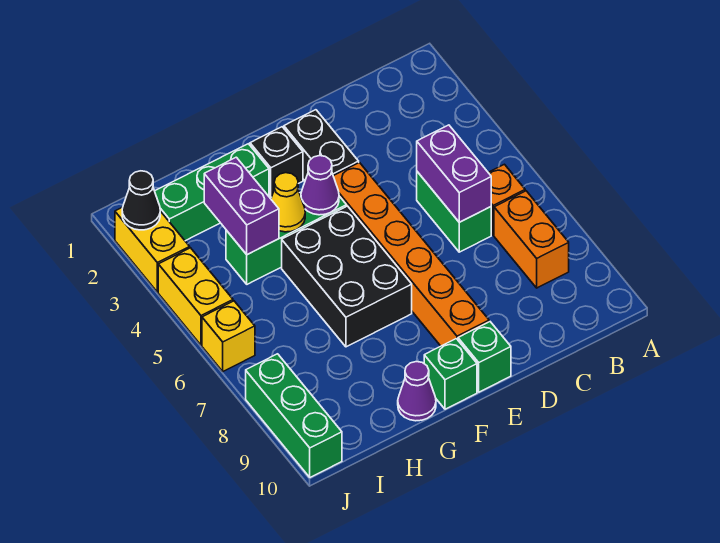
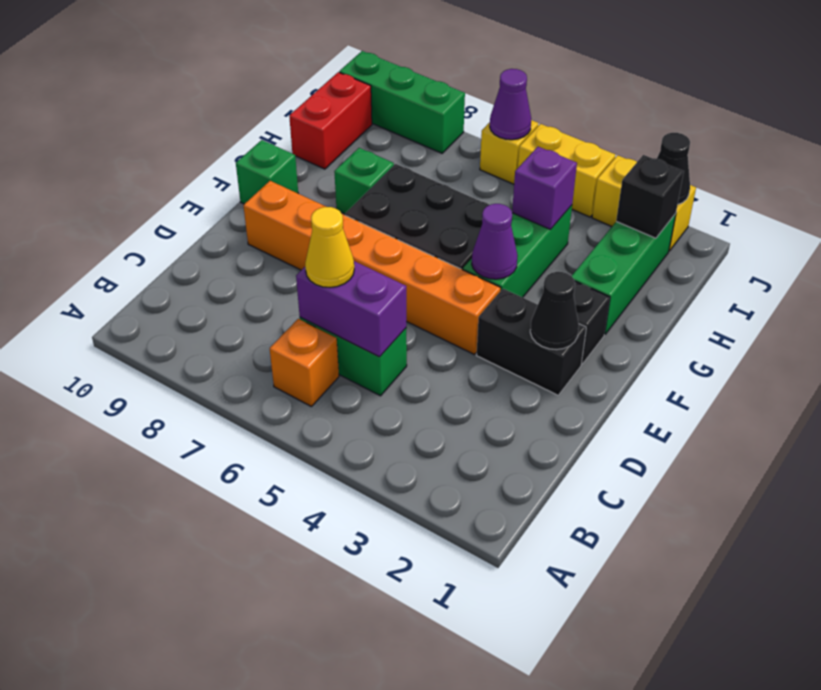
orange 1x2 brick [494,191,569,288] -> none
none -> black 1x1 cone [530,272,579,350]
green 1x1 brick [458,322,511,392] -> green 1x1 brick moved to [334,148,394,214]
yellow 1x1 cone [271,173,305,232] -> yellow 1x1 cone moved to [305,207,354,287]
purple 1x1 cone [398,362,436,421] -> purple 1x1 cone moved to [490,69,531,140]
purple 1x2 brick [204,157,279,255] -> purple 1x1 brick [512,147,577,229]
none -> red 1x2 brick [289,72,372,169]
none -> black 1x1 brick [616,155,684,238]

